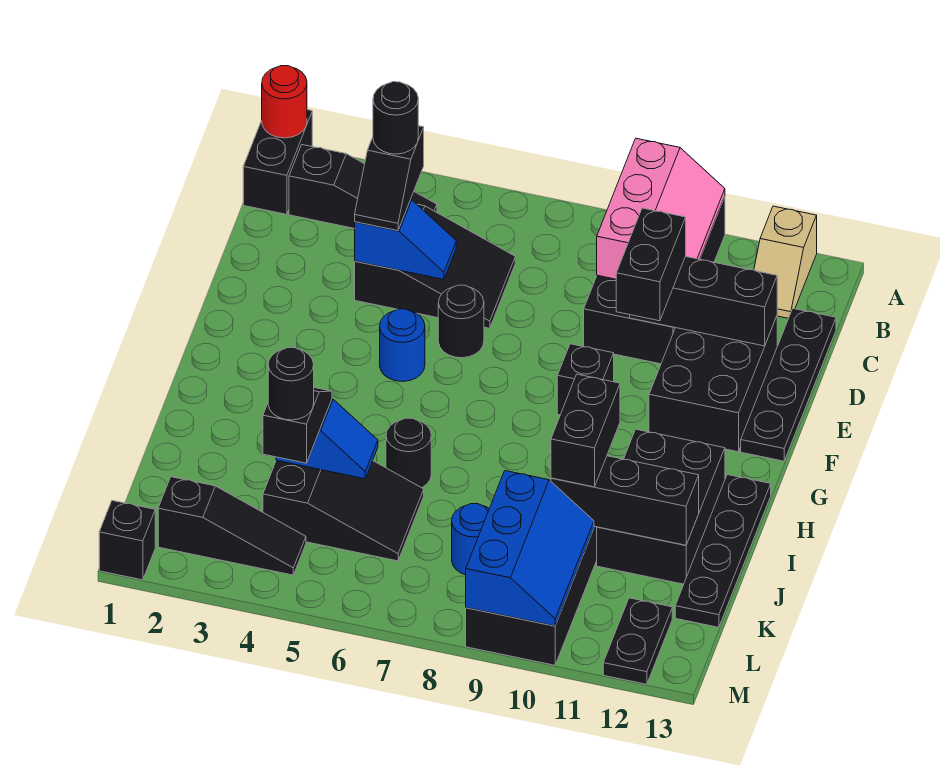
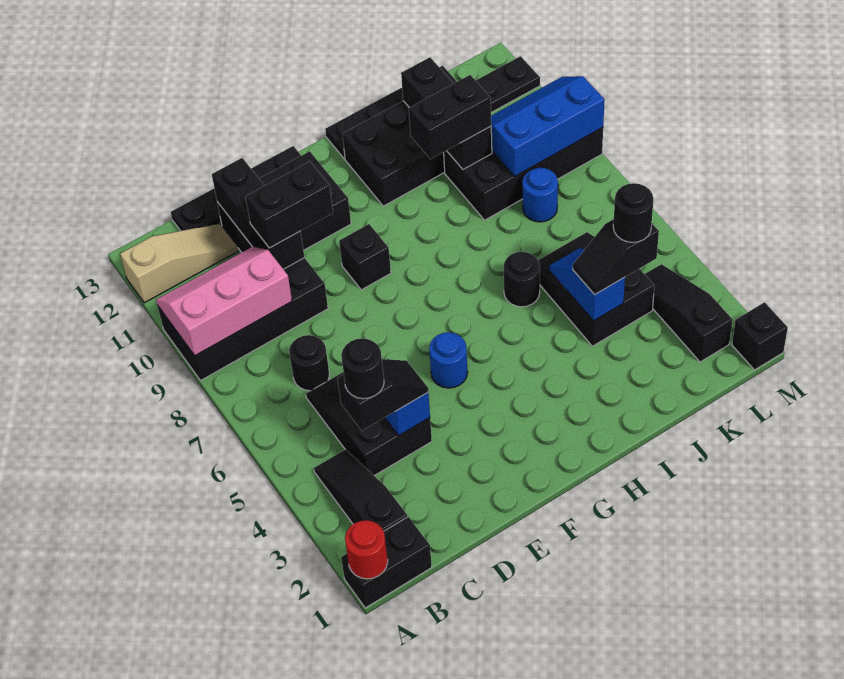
tan 1x2 slope [754,206,817,318] -> tan 1x3 slope [120,223,238,303]
black 1x1 round brick [438,285,484,358] -> black 1x1 round brick moved to [289,335,330,391]

